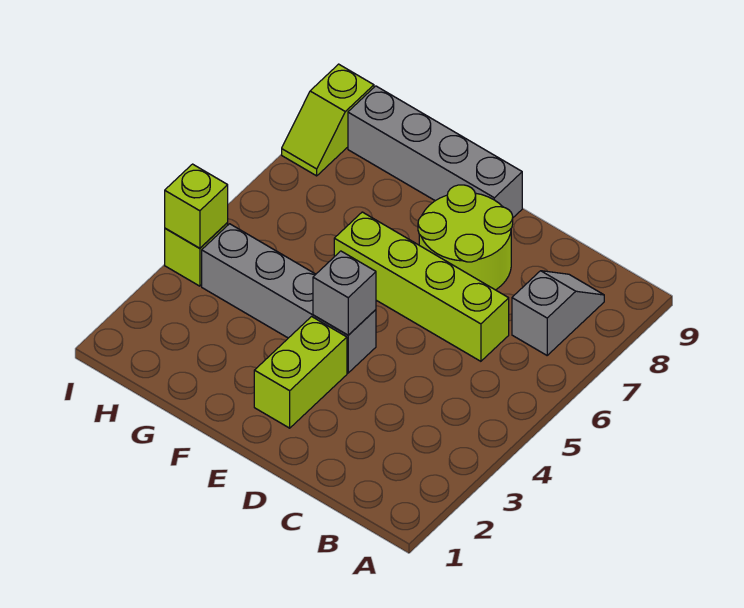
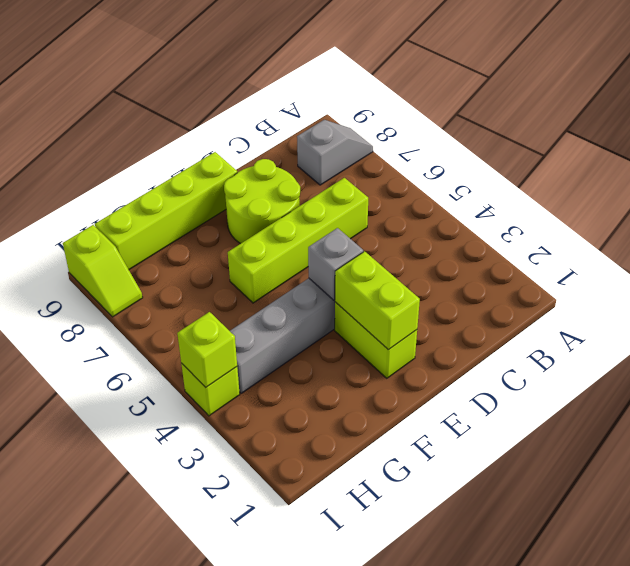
grey 1x2 slope [512,271,604,355] -> grey 1x2 slope turned to [297,120,373,185]
none -> lime 1x2 brick [335,251,420,350]
grey 1x4 brick [348,86,522,217] -> lime 1x4 brick [95,152,237,269]

